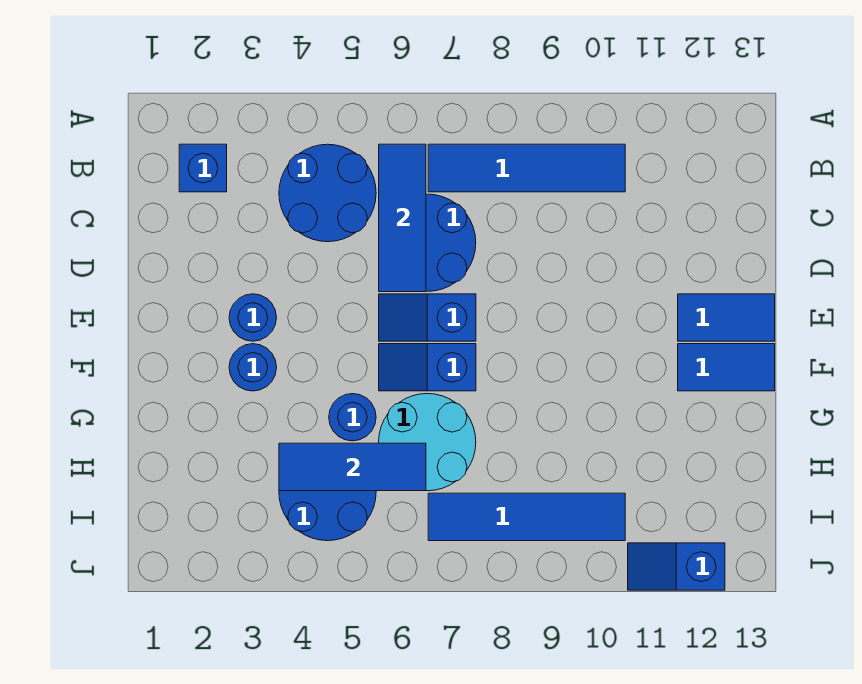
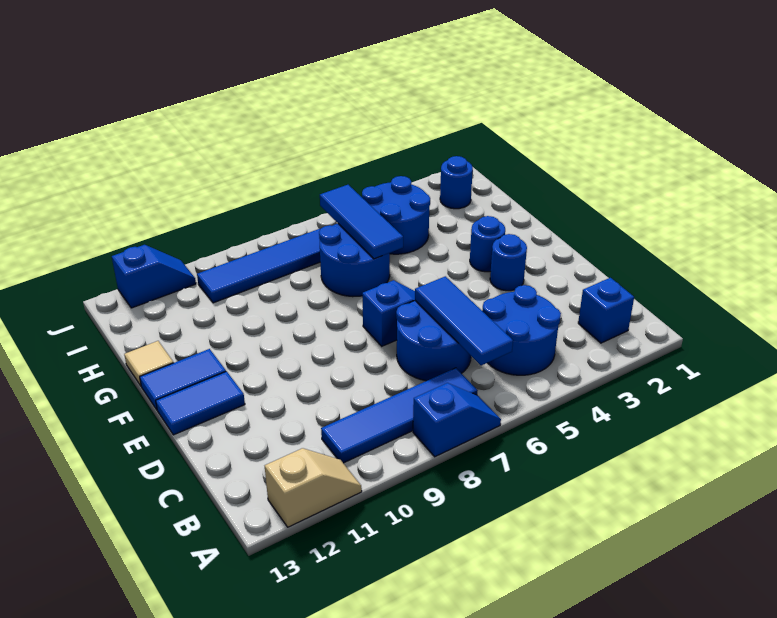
none -> tan 1x2 slope [265,448,362,527]
blue 1x2 slope [379,344,476,391] -> blue 1x2 slope moved to [413,383,501,457]
blue 1x1 round brick [329,394,376,441] -> blue 1x1 round brick moved to [440,156,473,209]
cyan 2x2 round brick [379,394,476,491] -> blue 2x2 round brick [319,223,390,297]
none -> tan 1x1 tile [124,341,173,386]
blue 1x3 tile [279,443,426,491] -> blue 1x3 tile turned to [320,185,403,259]

